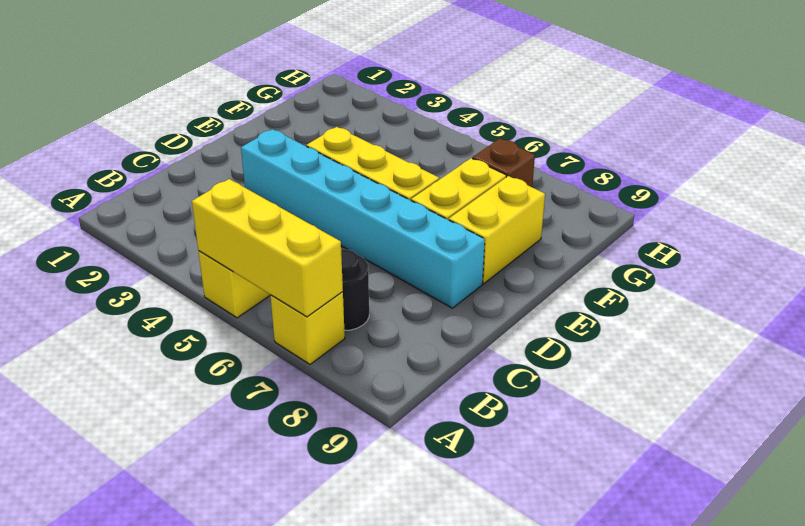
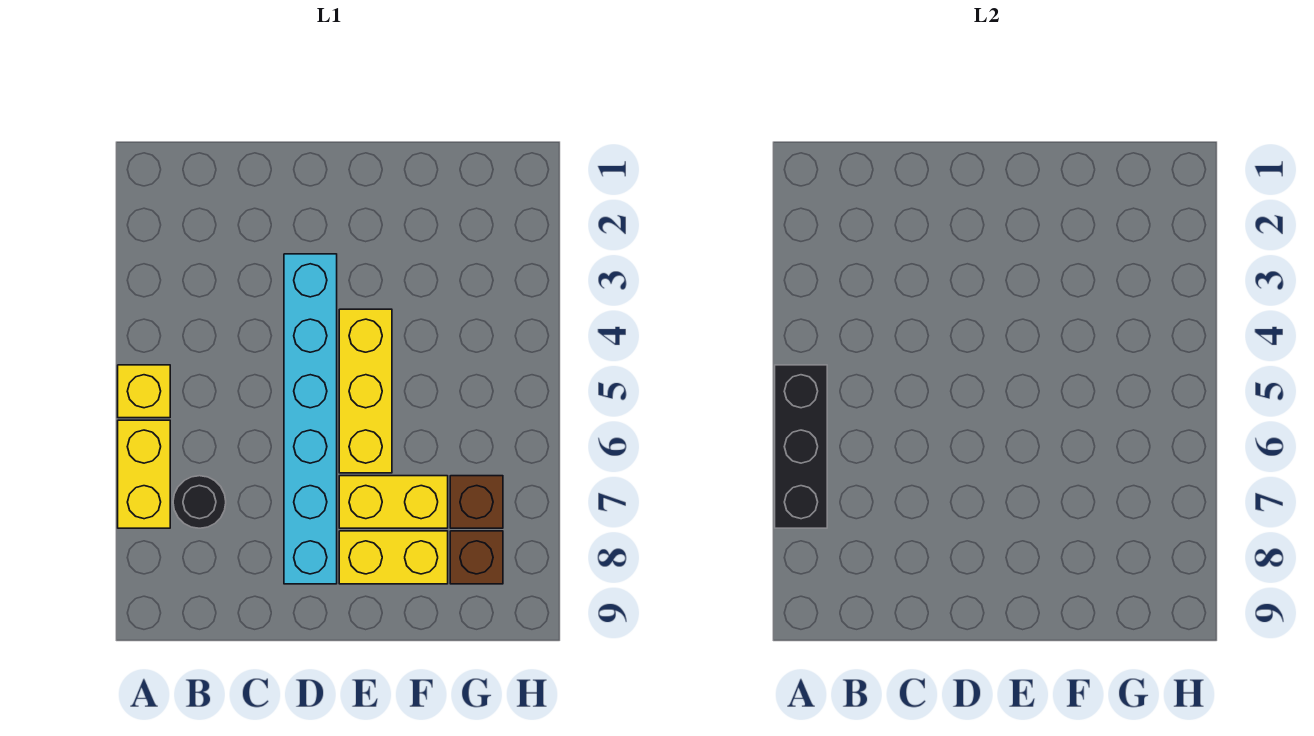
yellow 1x3 brick [192,179,343,317] -> black 1x3 brick [775,365,827,528]
yellow 1x1 brick [271,292,345,364] -> yellow 1x2 brick [118,420,170,528]
none -> brown 1x1 brick [450,531,503,584]

